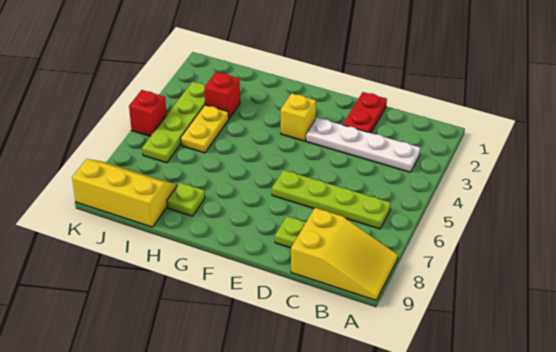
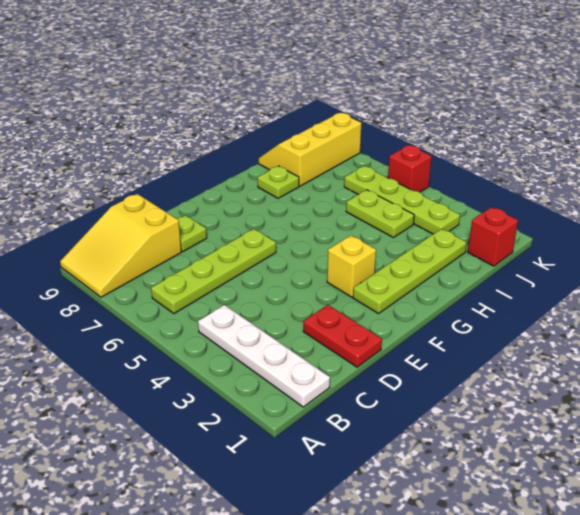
white 1x4 plate [306,118,420,172] -> white 1x4 plate turned to [198,305,330,407]
none -> lime 1x4 plate [353,229,467,314]
red 1x1 brick [204,72,240,118] -> red 1x1 brick moved to [468,207,518,266]
yellow 1x2 plate [181,105,229,153] -> lime 1x2 plate [346,190,414,238]
yellow 2x3 slope [72,159,177,227] -> yellow 2x3 slope turned to [259,113,362,186]

